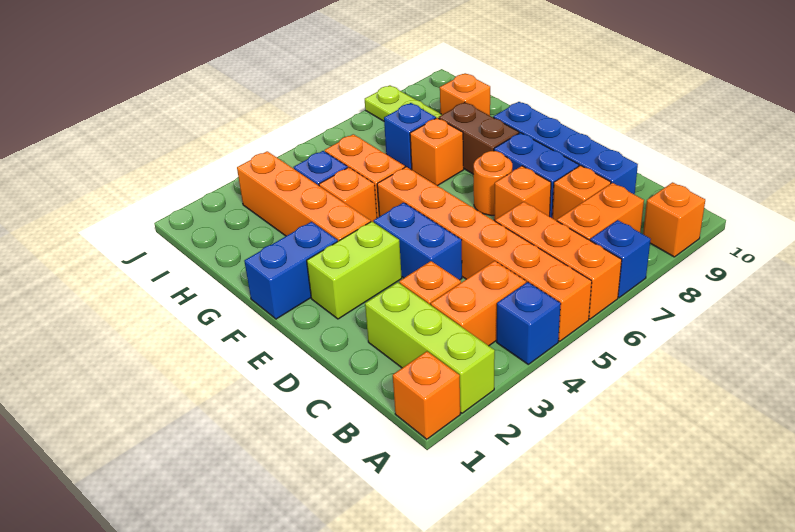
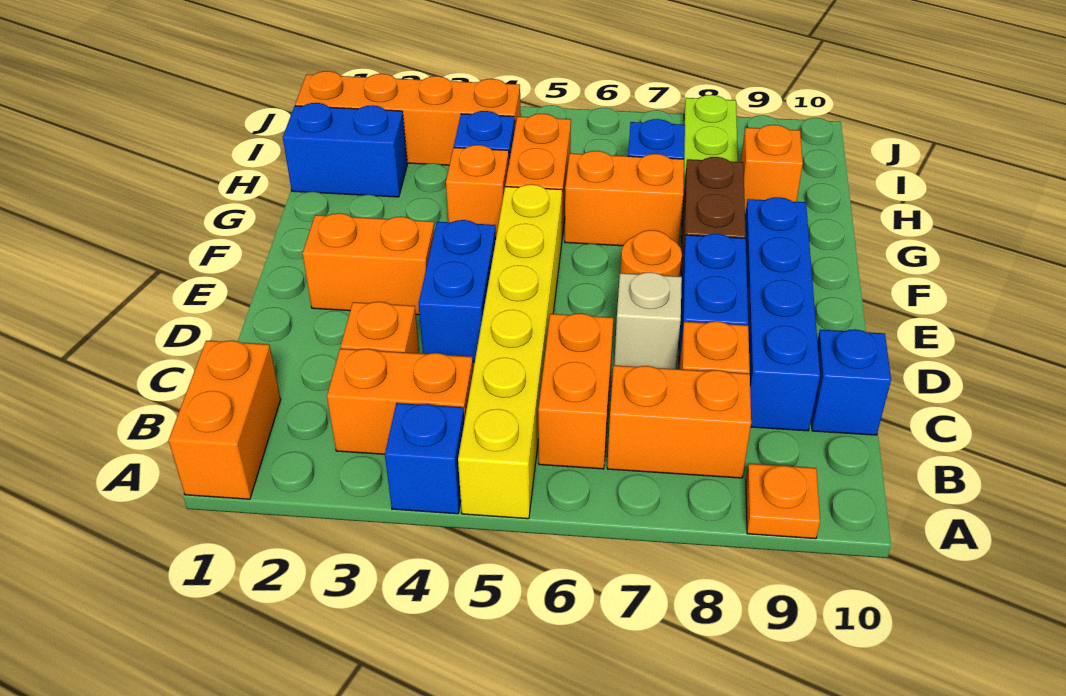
orange 1x1 brick [393,351,460,439] -> orange 1x2 brick [169,341,281,499]
lime 1x3 brick [365,282,495,413] -> none
orange 1x6 brick [377,167,592,341] -> yellow 1x6 brick [458,184,562,519]
orange 1x3 brick [495,202,622,319] -> orange 1x2 brick [538,313,613,469]
blue 1x1 brick [590,220,651,298] -> blue 1x1 brick moved to [811,329,891,435]
orange 1x1 brick [643,182,705,257] -> orange 1x1 plate [746,464,820,539]
orange 1x1 brick [494,166,551,221] -> tan 1x1 brick [614,272,682,369]
lime 1x2 brick [307,221,402,319] -> orange 1x2 brick [302,213,435,315]
blue 1x2 brick [244,222,338,319] -> blue 1x2 brick moved to [283,103,407,197]
orange 1x4 brick [237,151,371,241] -> orange 1x4 brick turned to [295,71,521,165]
orange 1x1 brick [410,118,464,186] -> orange 1x2 brick [565,151,684,246]

